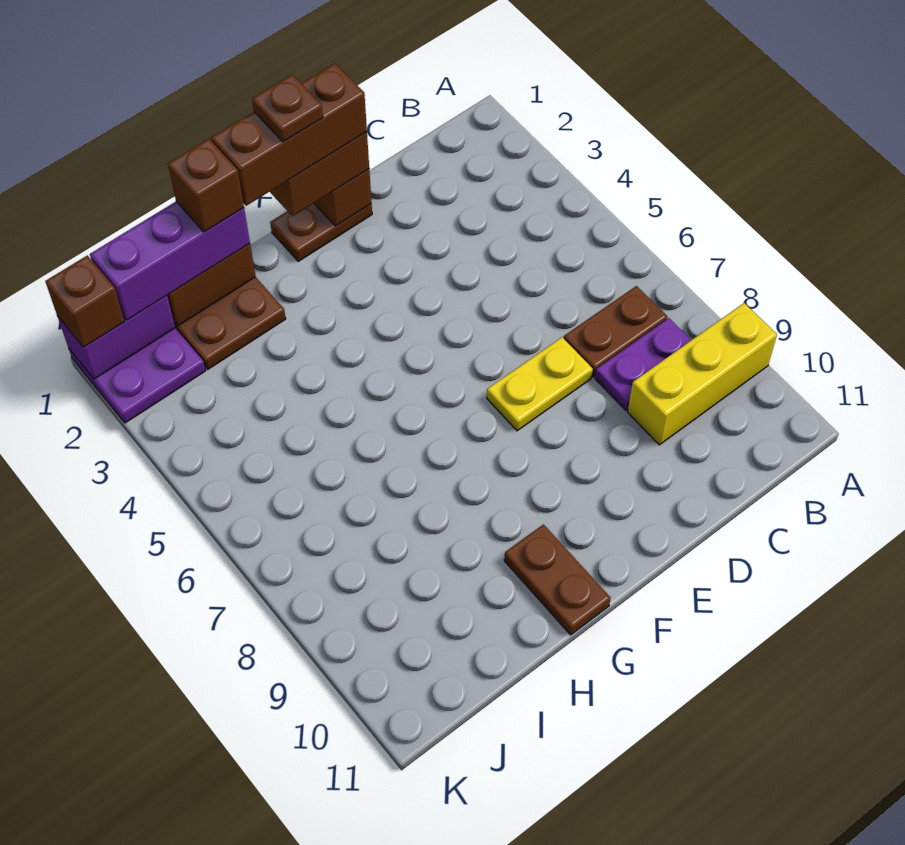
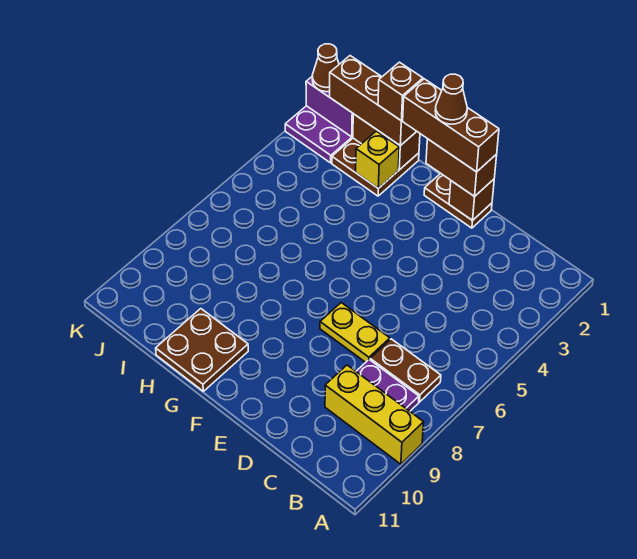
brown 1x1 plate [252,75,323,142] -> brown 1x1 cone [435,74,467,124]
brown 1x2 plate [504,524,611,635] -> brown 2x2 plate [156,309,248,391]
purple 1x3 brick [90,202,250,320] -> brown 1x3 brick [330,56,417,146]
none -> yellow 1x1 brick [356,131,399,188]
brown 1x1 brick [45,255,124,347] -> brown 1x1 cone [312,44,339,92]

